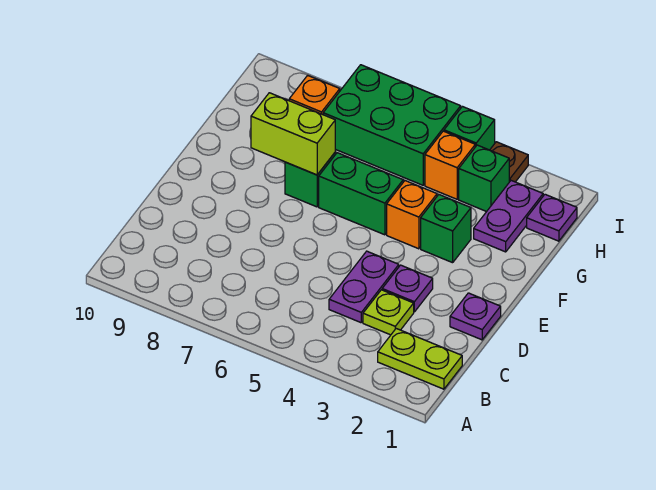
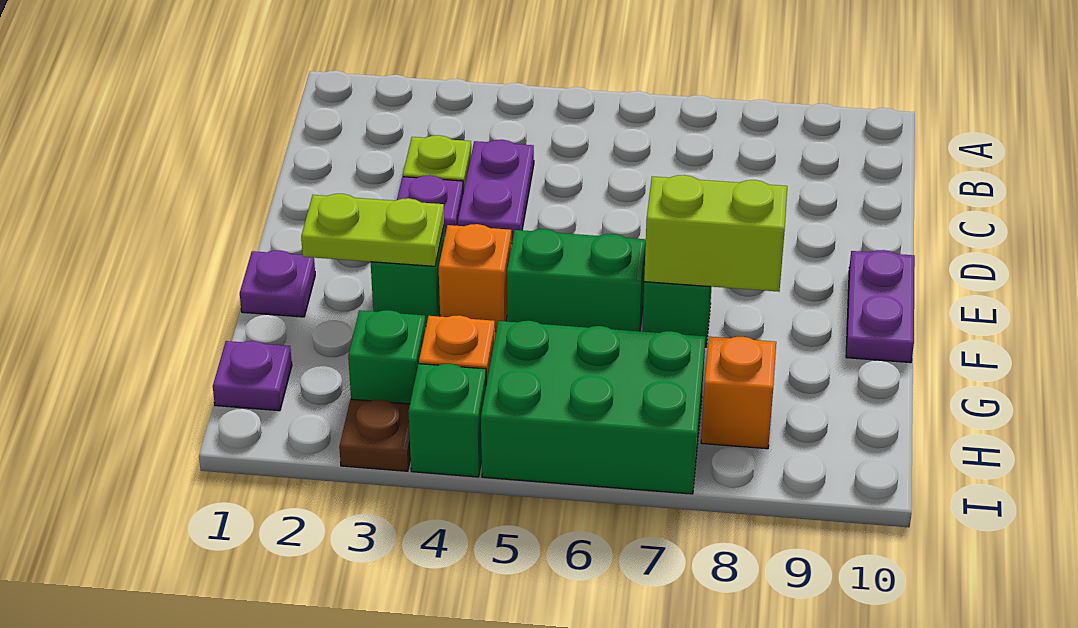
lime 1x2 plate [378,329,462,389] -> lime 1x2 plate moved to [301,194,444,266]
purple 1x1 plate [450,293,501,340] -> purple 1x1 plate moved to [240,251,315,317]
purple 1x2 plate [474,181,543,252] -> purple 1x2 plate moved to [846,250,915,363]

